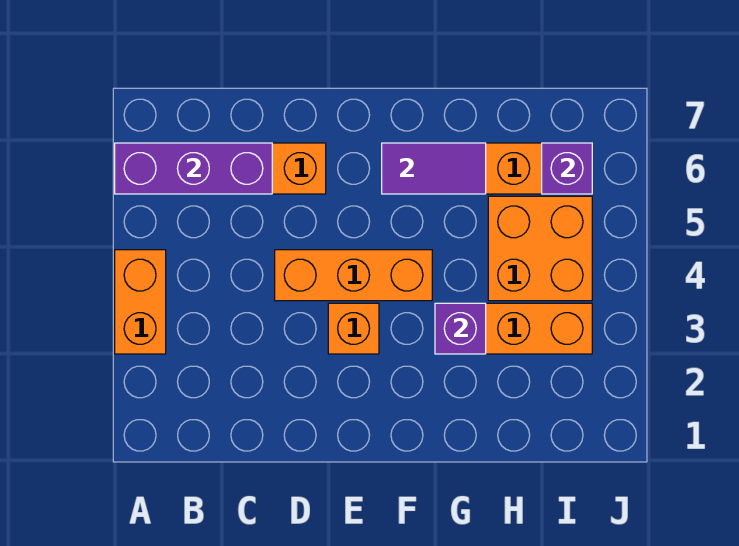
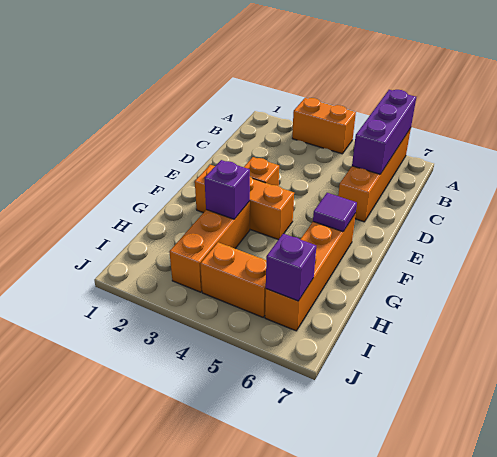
orange 1x3 brick [275,250,432,301] -> orange 1x3 brick turned to [195,165,294,240]
purple 1x2 tile [382,143,486,194] -> purple 1x1 tile [313,193,357,232]
orange 2x2 brick [488,196,592,301] -> orange 1x2 brick [200,242,266,317]

